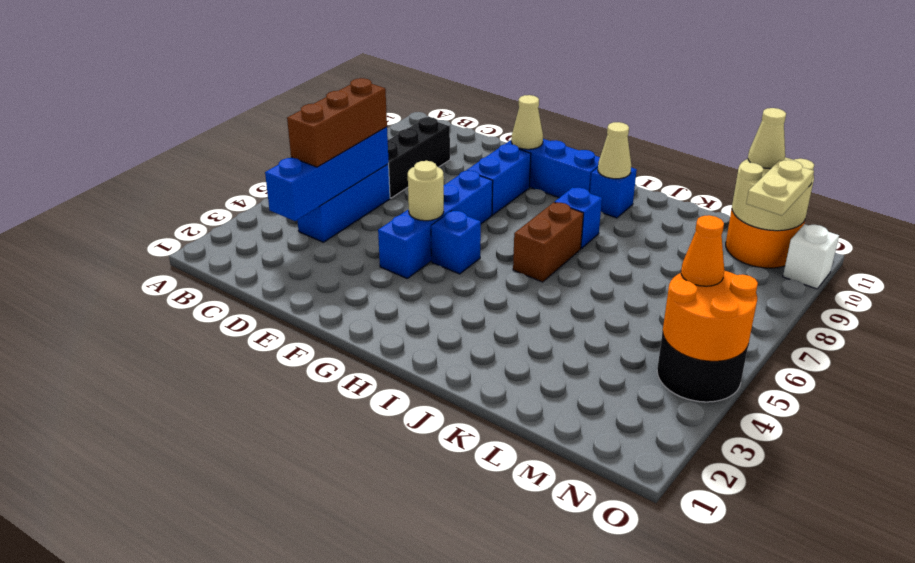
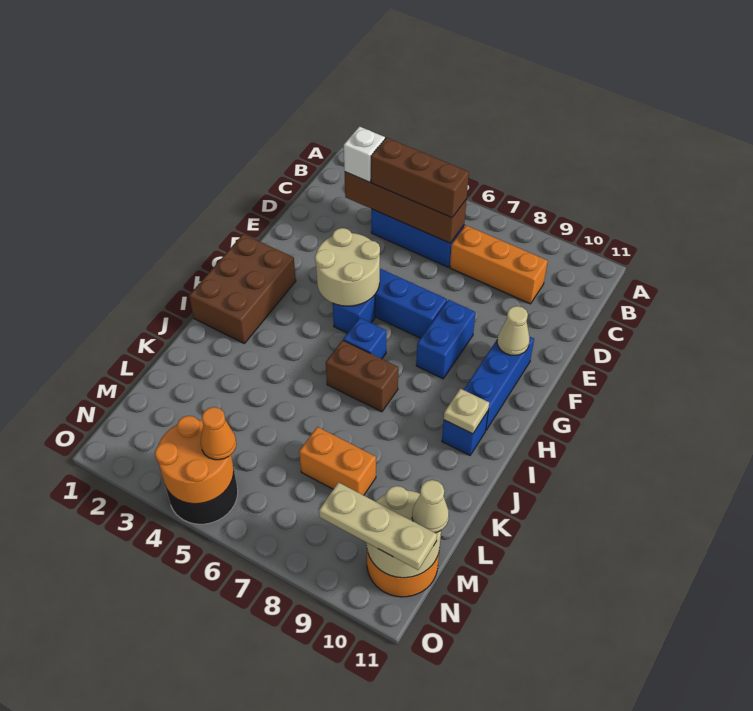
blue 1x4 brick [265,127,389,221] -> brown 1x4 brick [345,172,467,243]
black 1x3 brick [388,117,450,198] -> orange 1x3 brick [450,225,548,304]
tan 1x1 round brick [408,161,444,221] -> tan 2x2 round brick [315,228,380,306]
blue 1x2 brick [466,144,531,215] -> blue 1x2 brick turned to [416,300,476,379]
none -> brown 2x3 brick [189,234,296,343]
blue 1x1 brick [555,188,602,249] -> blue 1x1 brick moved to [343,318,386,359]
tan 1x1 cone [598,122,631,179] -> tan 1x1 plate [444,389,489,434]
none -> orange 1x2 brick [299,427,376,495]
tan 1x2 plate [746,160,814,215] -> tan 1x3 plate [319,482,437,570]
white 1x1 brick [783,224,839,289] -> white 1x1 brick moved to [344,127,385,182]

